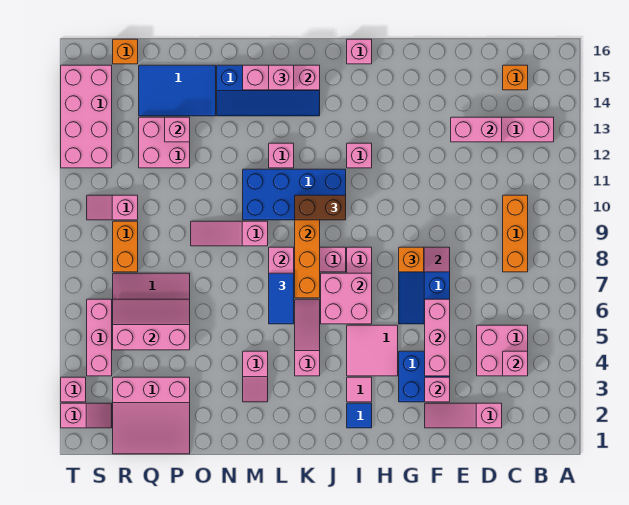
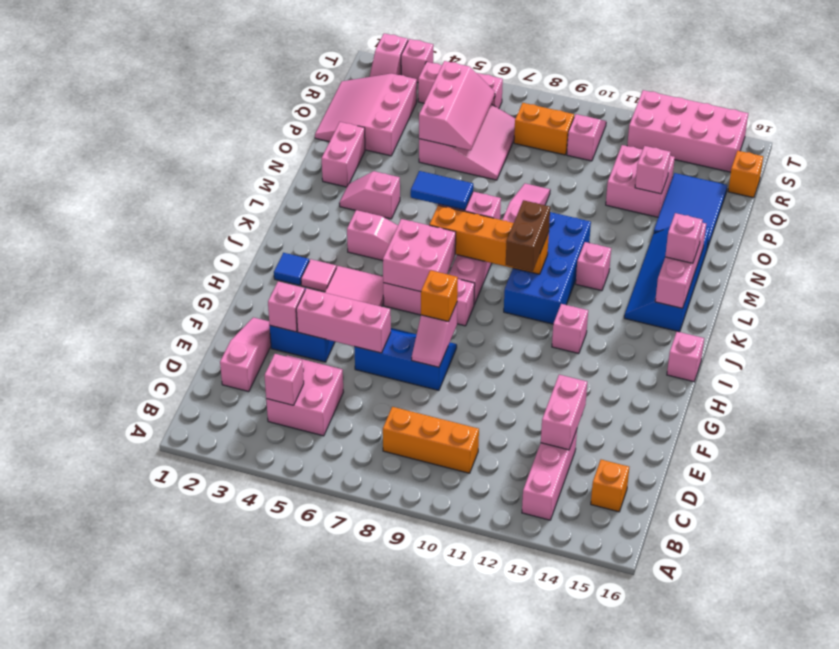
none -> pink 1x2 brick [322,122,365,187]

